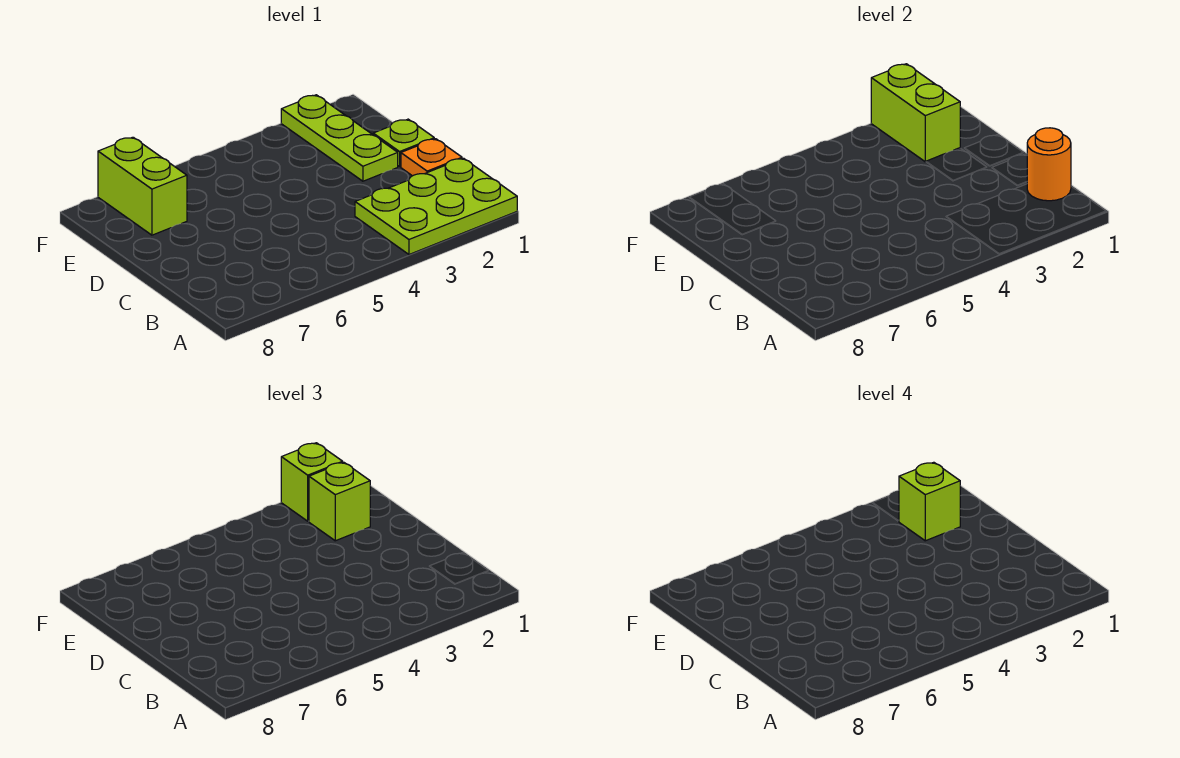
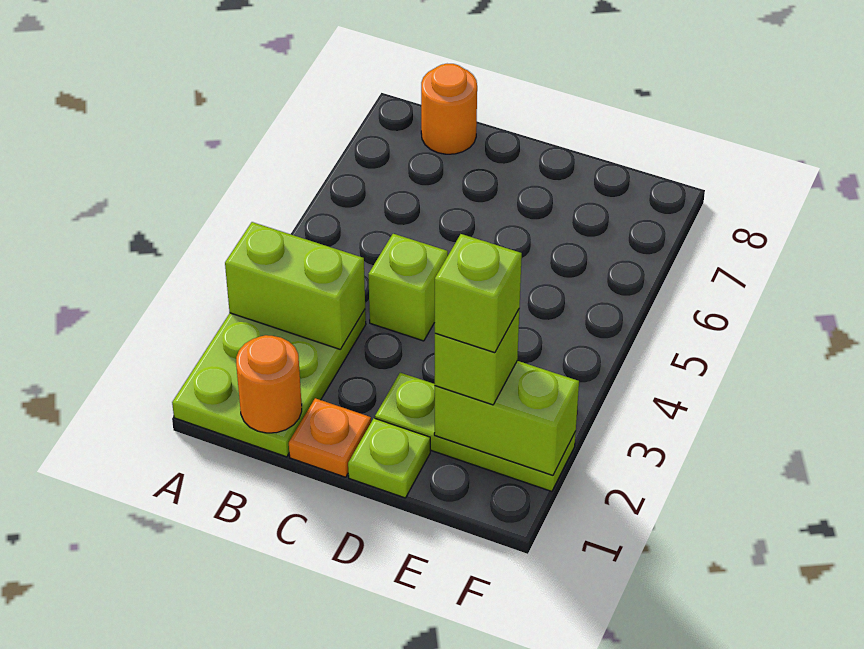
none -> orange 1x1 round brick [421,64,477,154]
lime 1x2 brick [98,137,187,235] -> lime 1x2 brick moved to [225,222,365,349]
lime 1x1 brick [281,443,343,521] -> lime 1x1 brick moved to [368,234,448,341]

